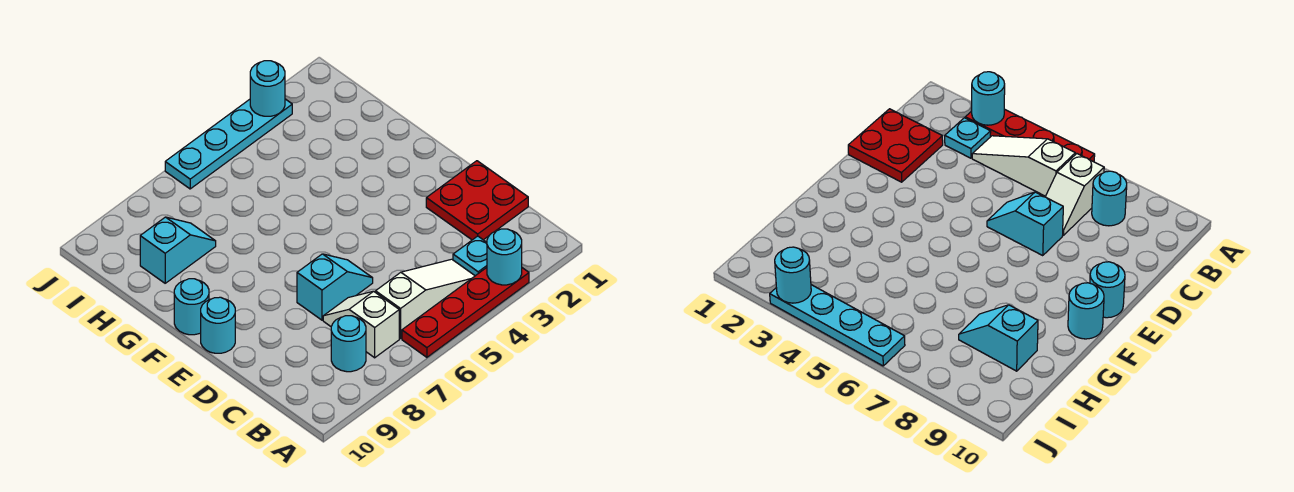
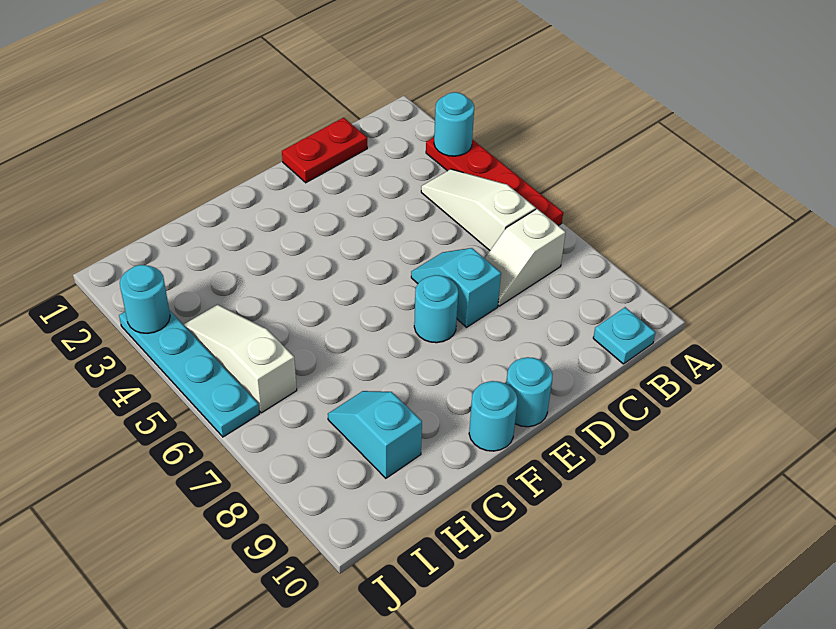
cyan 1x1 plate [453,236,487,276] -> cyan 1x1 plate moved to [593,307,656,364]
cyan 1x1 round brick [331,316,366,372] -> cyan 1x1 round brick moved to [414,275,458,343]
red 2x2 plate [426,161,528,240] -> red 1x2 plate [282,118,367,183]
none -> white 1x3 slope [183,305,297,413]

